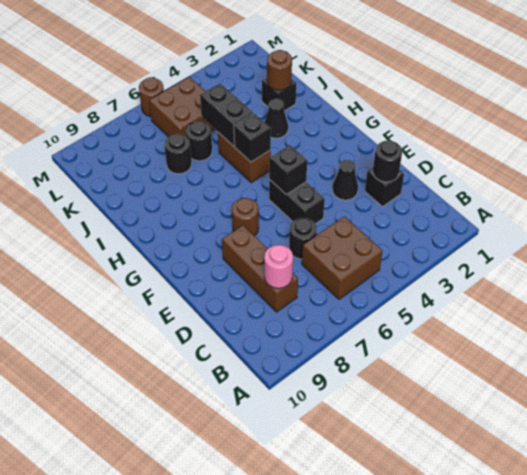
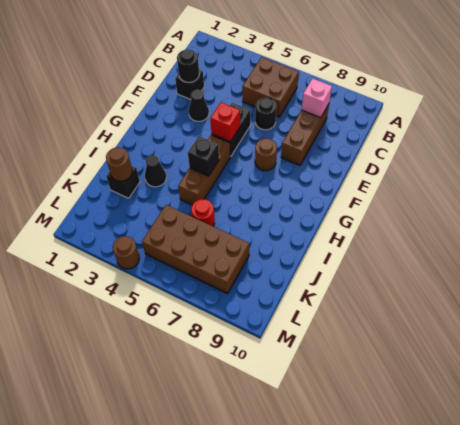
pink 1x1 round brick [264,245,293,288] -> pink 1x1 brick [302,78,332,118]
black 1x1 brick [269,145,307,194] -> red 1x1 brick [210,102,240,142]
brown 1x2 brick [218,132,271,183] -> brown 1x3 brick [178,135,230,205]
black 1x2 brick [200,83,253,146] -> none
black 1x1 round brick [186,121,212,161] -> red 1x1 round brick [191,199,215,226]
black 1x1 round brick [164,134,192,174] -> none
brown 2x2 brick [149,77,215,137] -> brown 2x4 brick [142,205,249,294]
brown 1x1 round brick [139,77,164,116] -> brown 1x1 round brick moved to [113,236,139,269]

